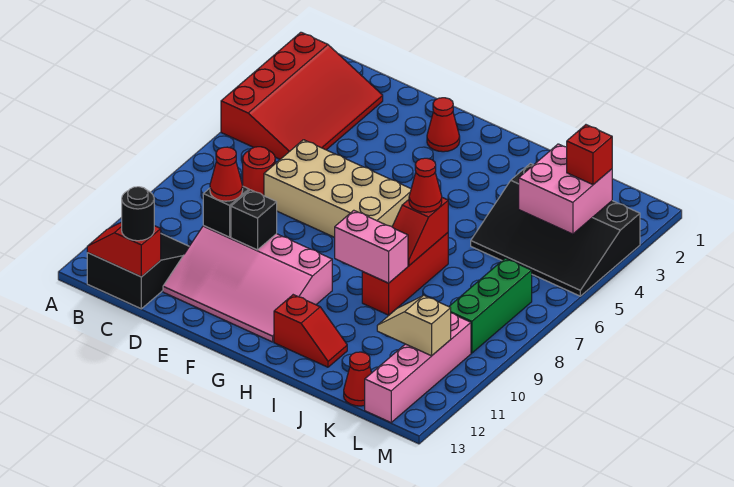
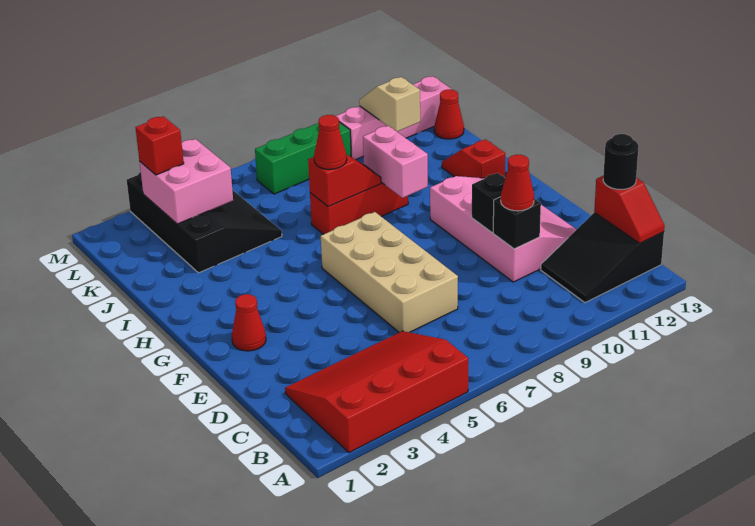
red 1x1 round brick [243,147,275,196] -> none
tan 1x2 slope [377,295,451,356] -> tan 1x2 slope turned to [359,77,420,132]

